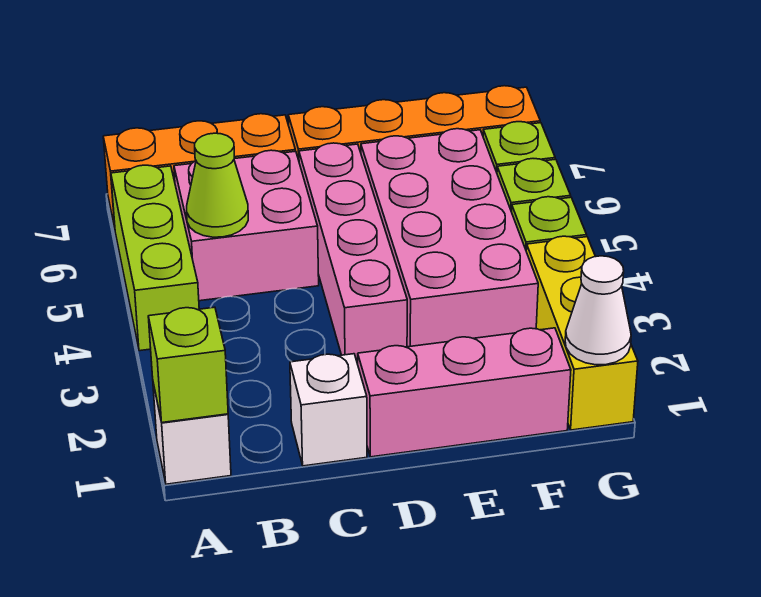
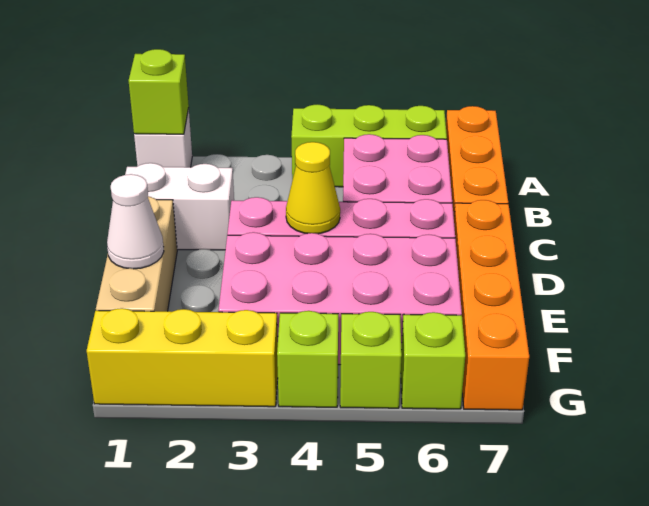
lime 1x1 cone [187,133,248,237] -> none
white 1x1 brick [290,354,367,466] -> white 1x2 brick [125,163,234,250]
pink 1x3 brick [358,328,571,457] -> tan 1x3 brick [96,196,177,311]
none -> yellow 1x1 cone [286,142,340,234]
white 1x1 cone [565,256,631,365] -> white 1x1 cone moved to [107,174,164,269]

